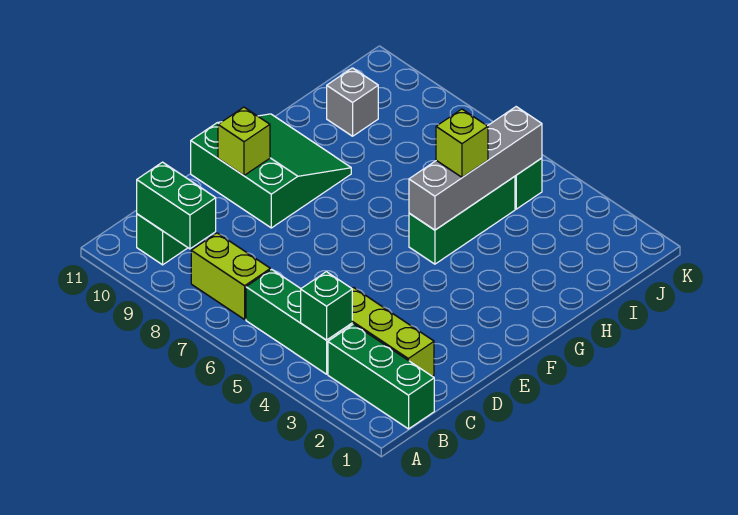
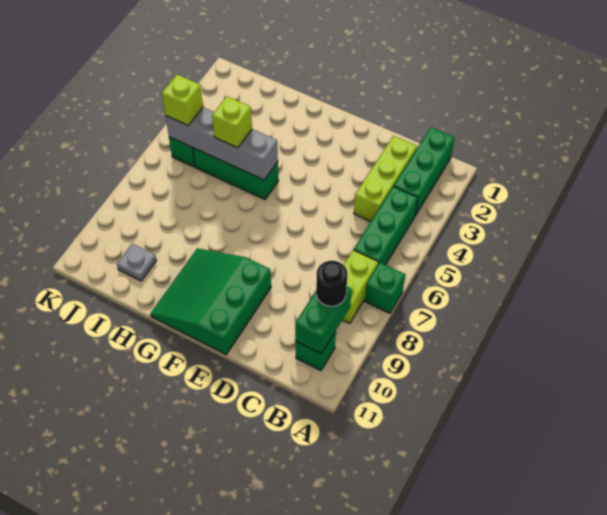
green 1x1 brick [301,272,352,340] -> green 1x1 brick moved to [365,263,405,313]
none -> black 1x1 round brick [316,261,347,306]
lime 1x1 brick [218,107,270,175] -> lime 1x1 brick moved to [162,75,203,125]
grey 1x1 brick [327,68,378,136] -> grey 1x1 plate [117,244,156,281]

